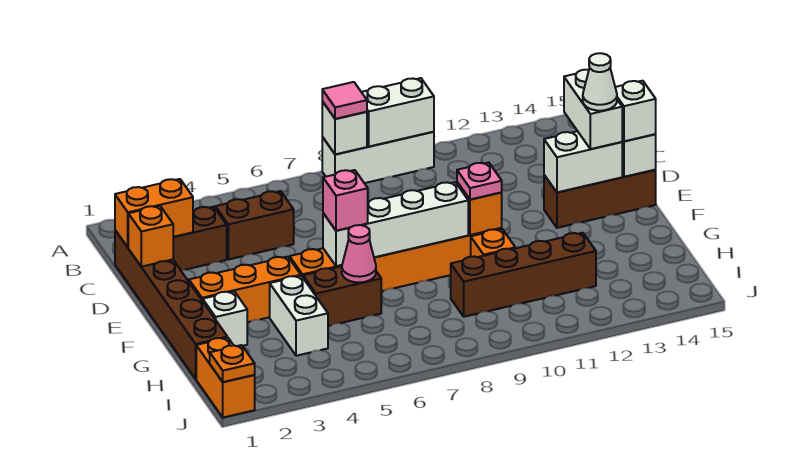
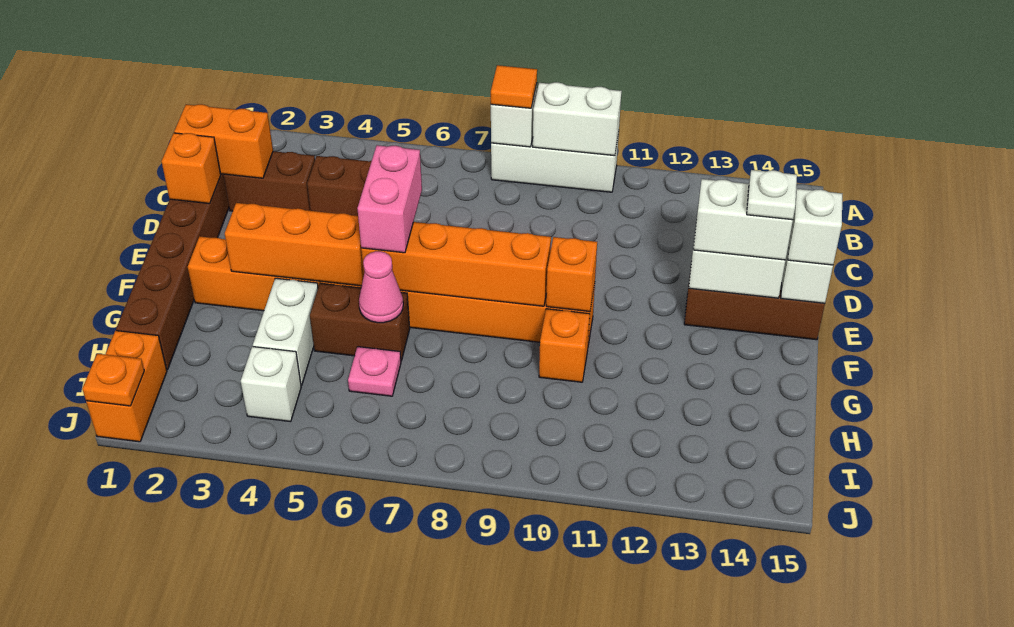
pink 1x1 tile [322,82,367,119] -> orange 1x1 tile [491,65,537,108]
white 1x2 brick [564,70,622,149] -> white 1x2 brick turned to [693,179,793,260]
white 1x1 cone [583,53,617,111] -> white 1x1 plate [747,170,797,220]
none -> orange 1x3 brick [225,203,364,286]
white 1x4 brick [323,182,468,266] -> orange 1x4 brick [361,222,551,306]
pink 1x1 brick [323,170,368,231] -> pink 1x2 brick [357,145,422,253]
pink 1x1 plate [457,163,502,199] -> pink 1x1 plate moved to [348,347,401,396]
white 1x1 brick [203,291,247,346] -> white 1x1 brick moved to [241,347,301,422]
brown 1x4 brick [451,233,596,317] -> none

